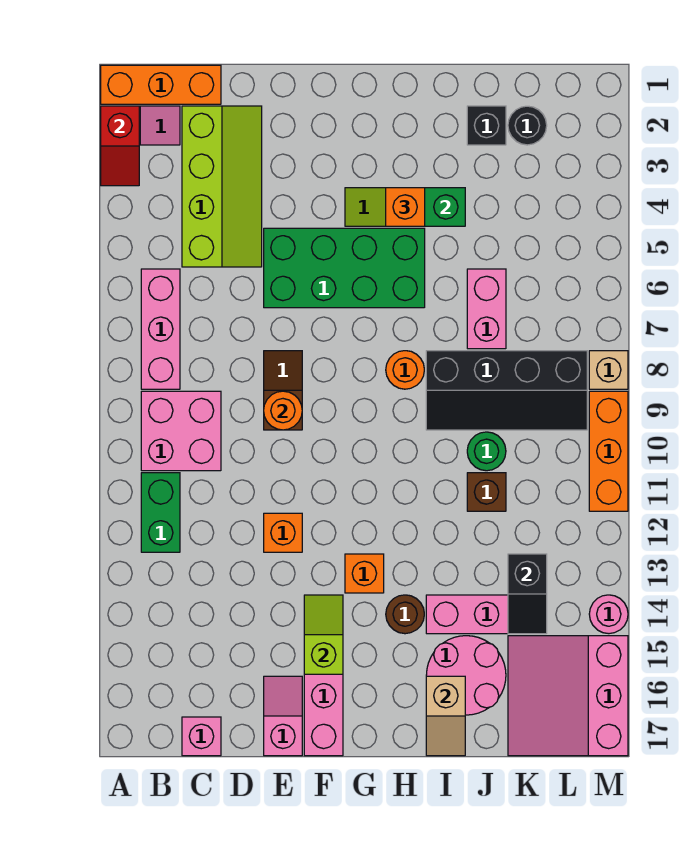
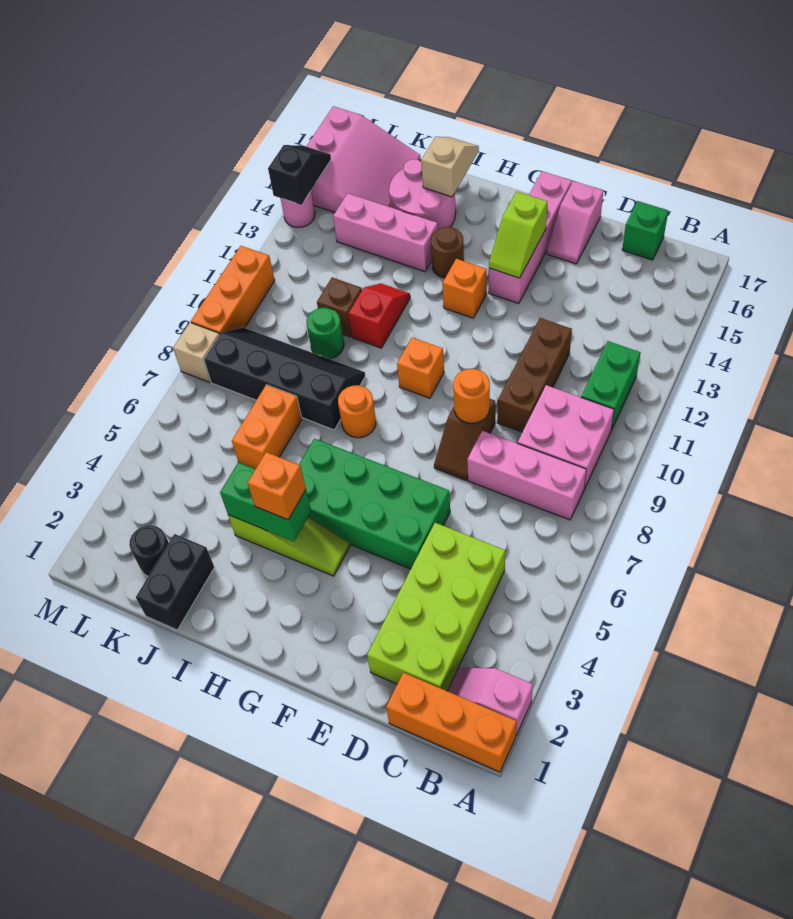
red 1x2 slope [101,106,139,186] -> red 1x2 slope moved to [348,283,410,348]
pink 1x3 brick [141,269,180,389] -> pink 1x3 brick turned to [467,431,586,520]
lime 2x4 slope [182,106,262,267] -> lime 2x4 brick [367,523,505,691]
pink 1x1 brick [182,717,221,756] -> green 1x1 brick [622,201,668,260]
none -> brown 1x3 brick [497,318,572,432]
orange 1x1 brick [264,513,302,552] -> orange 1x1 brick moved to [397,338,444,398]
black 1x1 brick [467,106,506,145] -> black 1x2 brick [136,534,214,630]
pink 1x2 brick [467,269,506,349] -> orange 1x2 brick [232,385,302,469]
black 1x2 slope [508,554,547,634] -> black 1x2 slope moved to [268,145,331,205]

